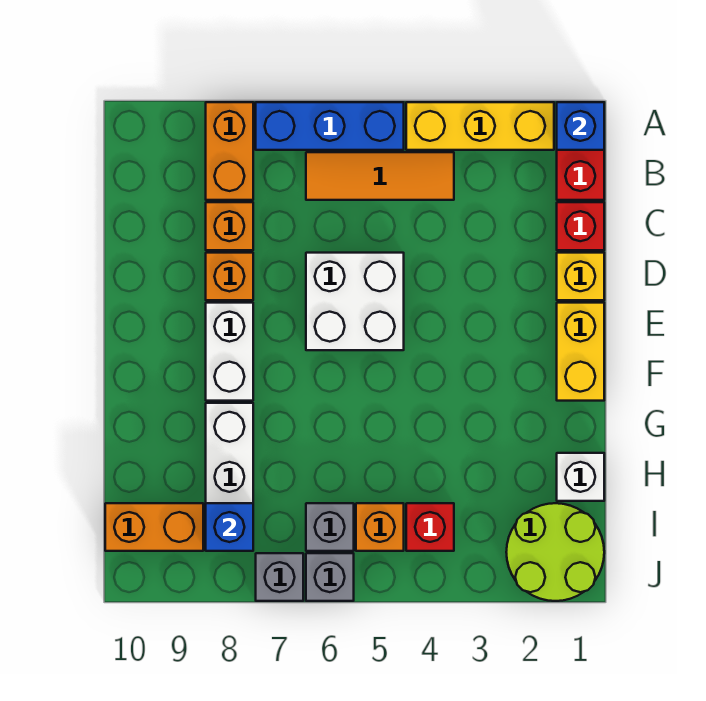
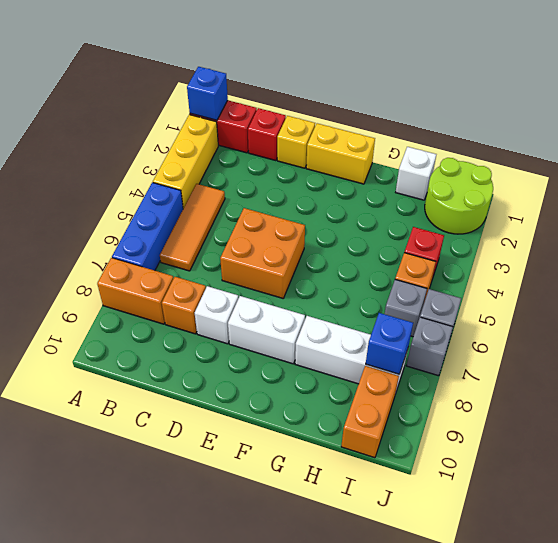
white 2x2 brick [306,253,404,350] -> orange 2x2 brick [220,208,305,298]
orange 1x1 brick [206,253,253,300] -> white 1x1 brick [195,286,238,344]

